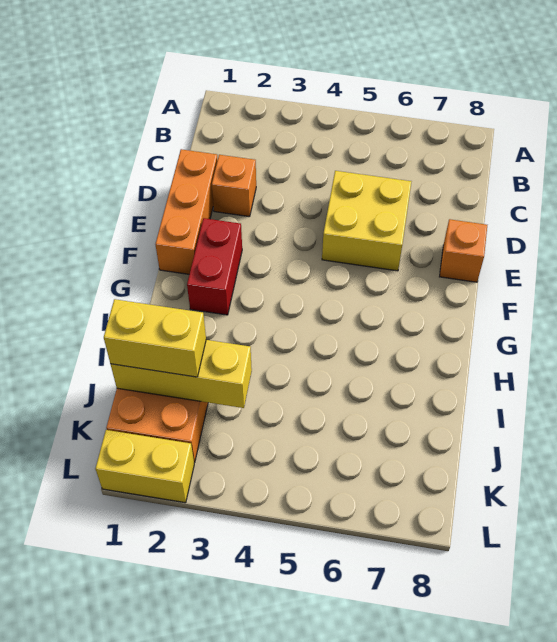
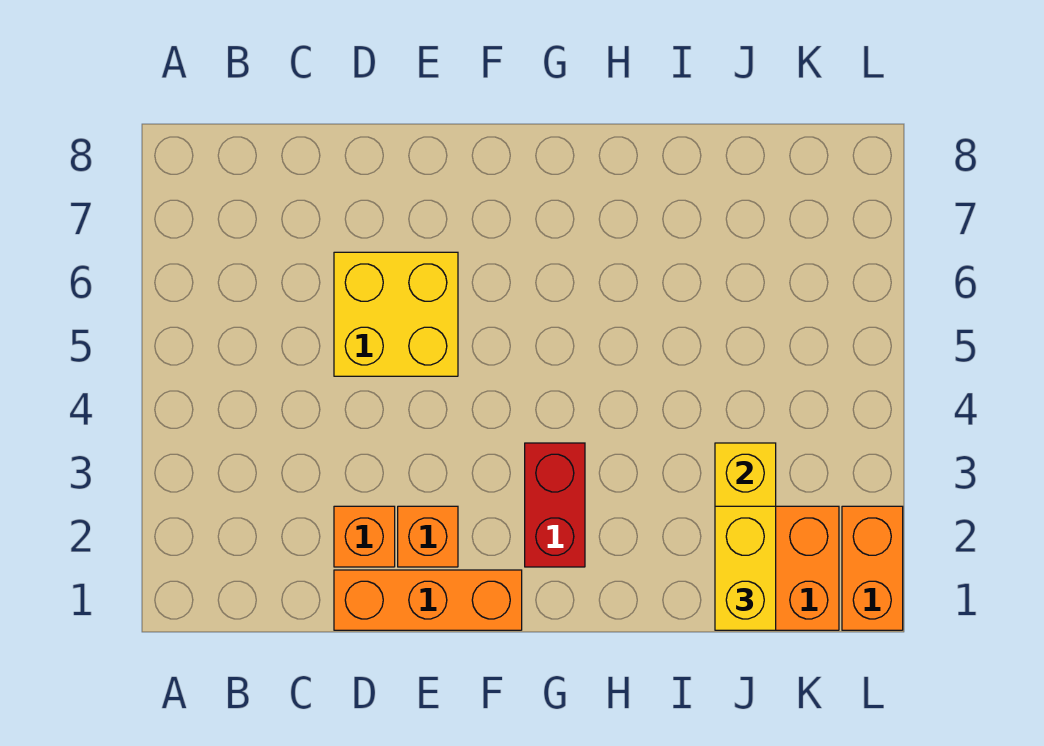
orange 1x1 brick [440,219,487,282] -> orange 1x1 brick moved to [398,506,458,567]
red 1x2 brick [187,218,242,315] -> red 1x2 brick turned to [525,443,585,567]
yellow 1x2 brick [95,430,194,503] -> orange 1x2 brick [842,506,903,630]

